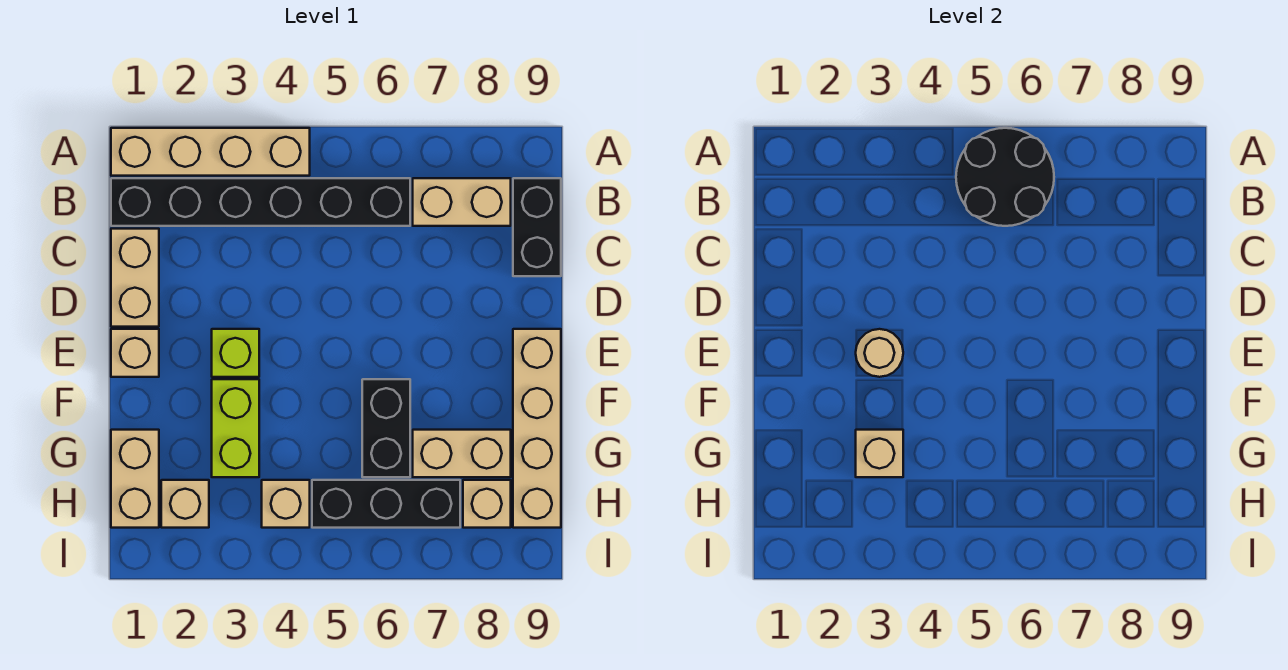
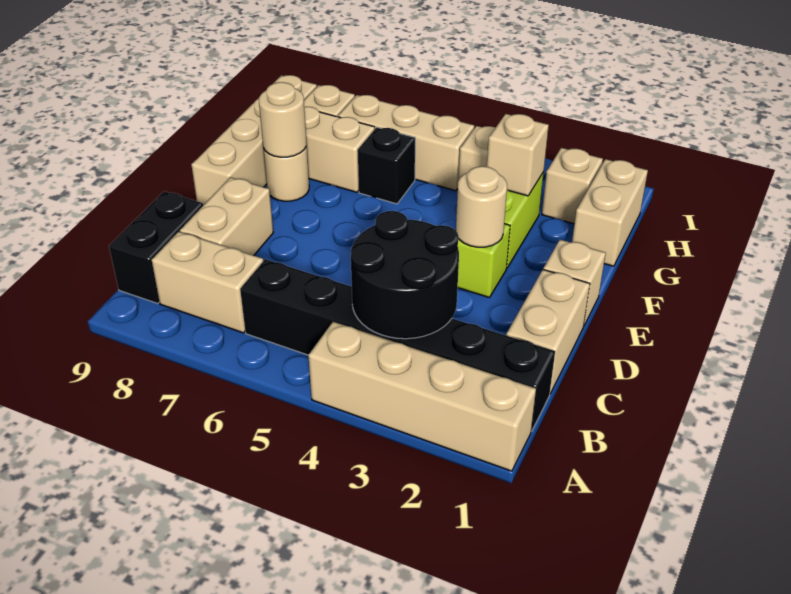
black 2x2 round brick [956,128,1054,226] -> black 2x2 round brick moved to [351,211,459,339]
none -> tan 1x2 brick [180,177,273,255]
black 1x2 brick [362,379,410,477] -> black 1x1 brick [358,127,415,204]
none -> tan 1x1 round brick [263,144,309,201]
none -> tan 1x1 round brick [259,82,306,157]
black 1x3 brick [312,480,460,528] -> tan 1x3 brick [338,95,474,191]

